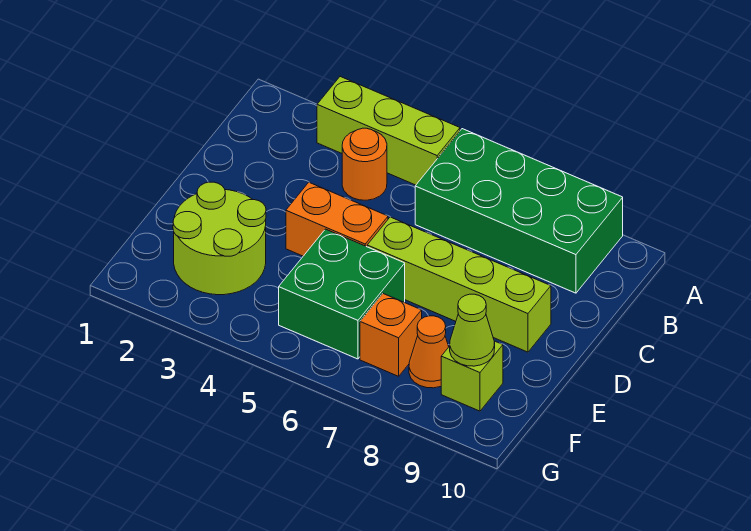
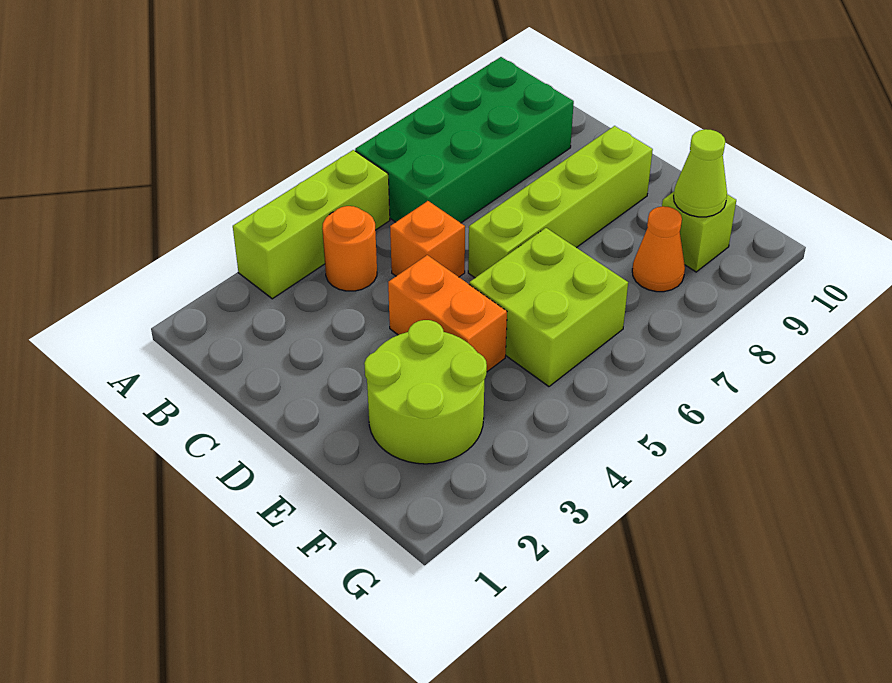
orange 1x2 brick [286,182,388,256] -> orange 1x2 brick turned to [388,255,507,372]
green 2x2 brick [279,229,405,359] -> lime 2x2 brick [469,228,628,387]
orange 1x1 brick [360,294,422,376] -> orange 1x1 brick moved to [390,201,465,277]

